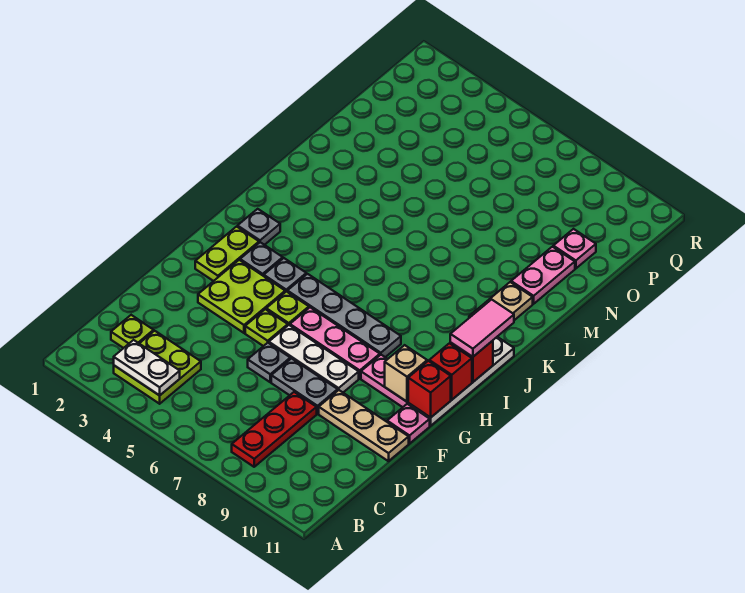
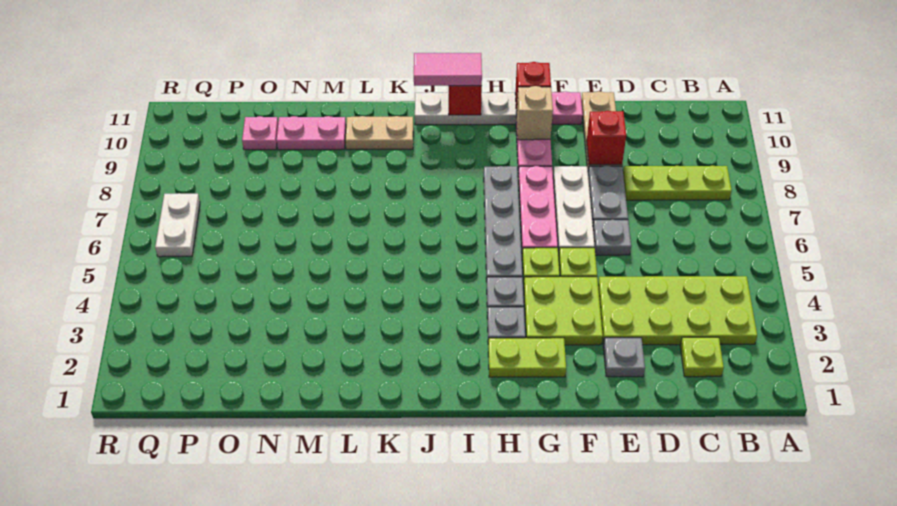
lime 2x2 plate [114,331,201,404] -> lime 2x4 plate [598,276,757,345]
white 1x2 plate [114,340,180,395] -> white 1x2 plate moved to [155,193,200,257]
red 1x3 plate [232,392,317,467] -> lime 1x3 plate [623,166,732,200]
red 1x1 brick [429,343,472,400] -> red 1x1 brick moved to [587,111,626,165]
grey 1x1 plate [238,209,280,245] -> grey 1x1 plate moved to [603,338,645,377]

